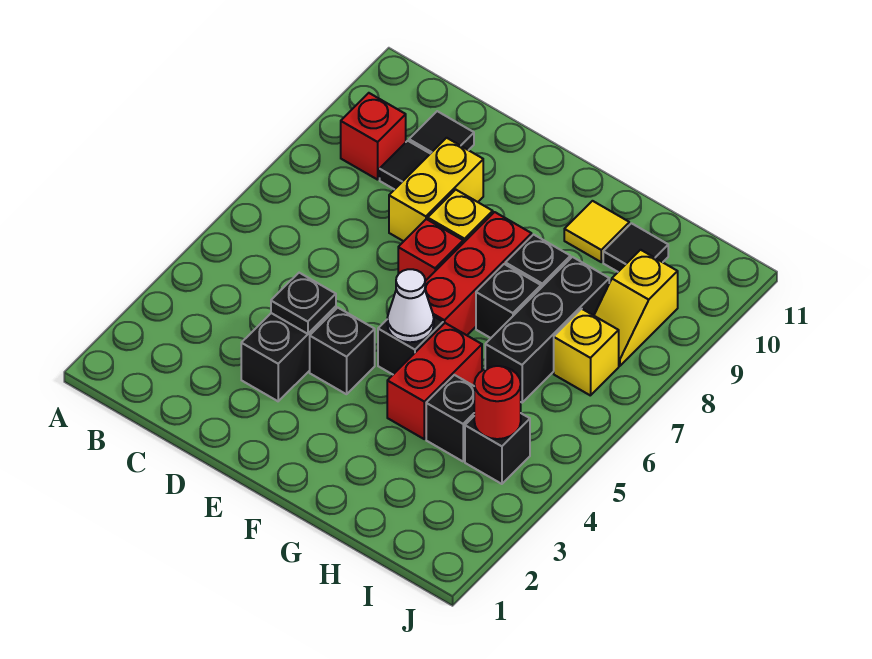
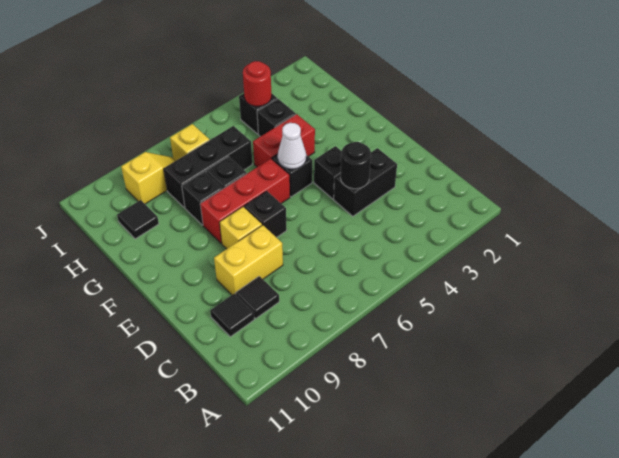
red 1x1 brick [341,93,406,180] -> none
black 1x1 plate [271,273,336,334] -> black 1x1 round brick [340,142,371,189]
red 1x1 brick [398,219,463,281] -> black 1x1 brick [244,191,287,238]
yellow 1x1 tile [564,201,629,262] -> none

